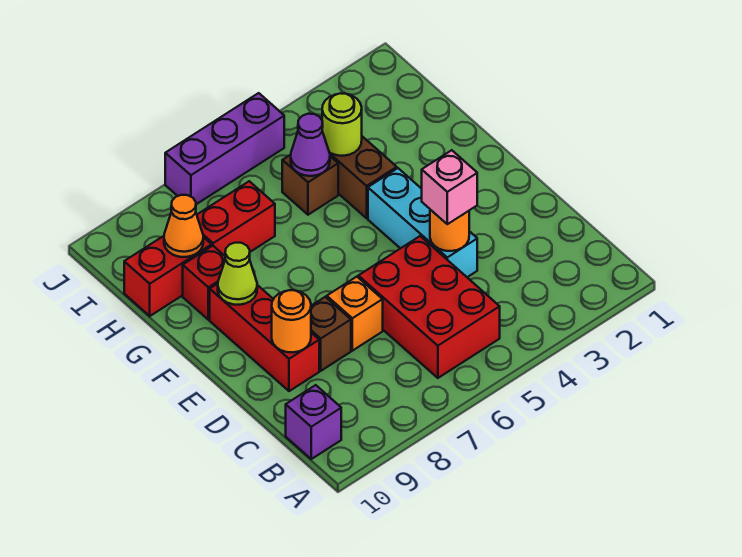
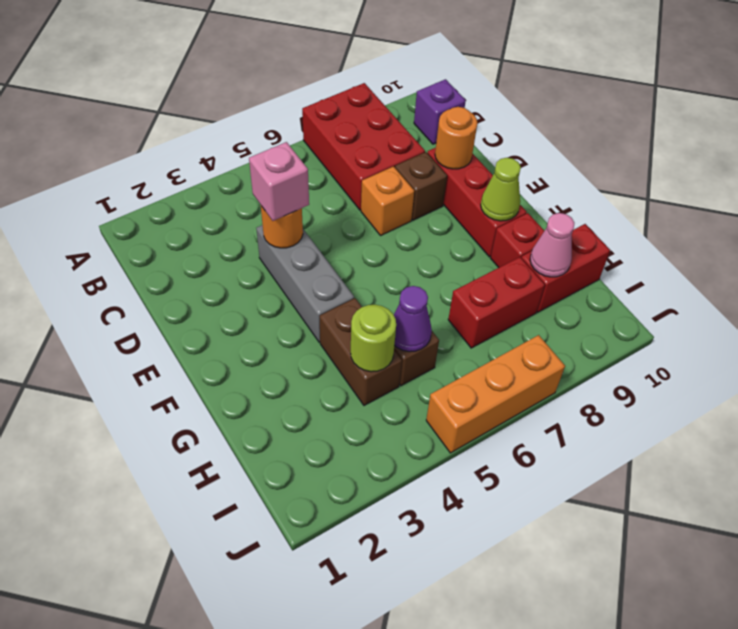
red 2x3 brick [358,236,500,378] -> red 2x3 brick moved to [302,83,425,210]
cyan 1x3 brick [368,168,477,277] -> grey 1x3 brick [256,225,354,342]
orange 1x1 cone [164,195,203,257] -> pink 1x1 cone [530,213,574,277]
purple 1x3 brick [165,93,284,204] -> orange 1x3 brick [426,335,565,453]

